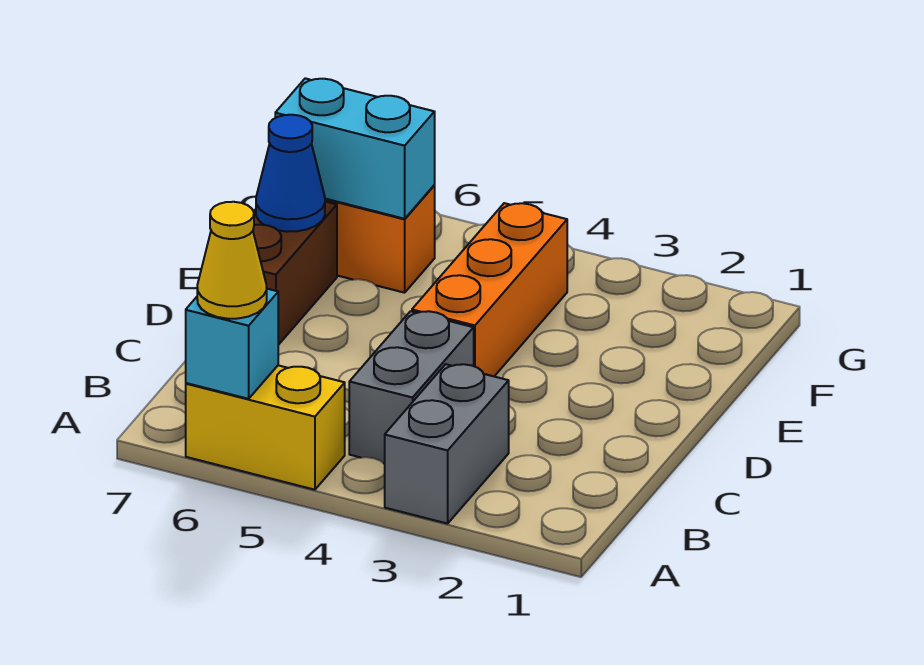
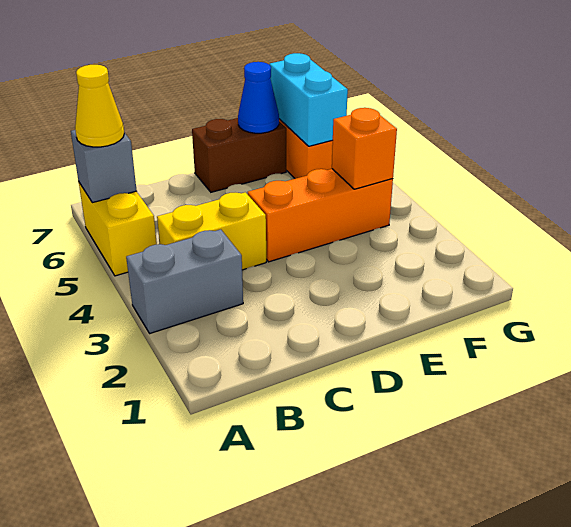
cyan 1x1 brick [186,289,278,399] -> grey 1x1 brick [71,130,137,203]
grey 1x2 brick [349,311,474,464] -> yellow 1x2 brick [157,192,266,270]
none -> orange 1x1 brick [332,108,397,189]

